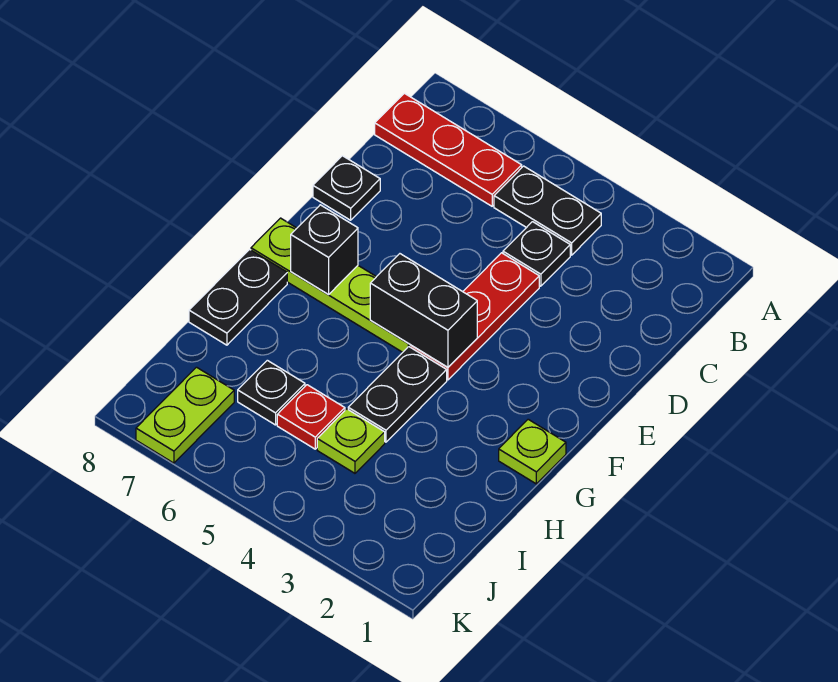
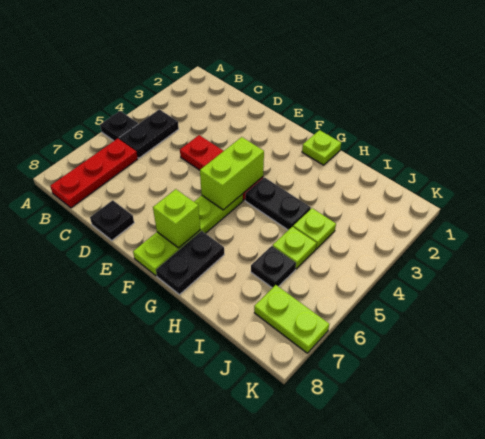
black 1x1 plate [503,222,570,286] -> black 1x1 plate moved to [100,111,138,141]
black 1x2 brick [370,254,477,367] -> lime 1x2 brick [200,137,264,210]
black 1x1 brick [291,205,358,295] -> lime 1x1 brick [153,189,200,248]
black 1x2 plate [189,249,287,345] -> black 1x2 plate turned to [156,231,224,295]
red 1x1 plate [277,385,345,449] -> lime 1x1 plate [273,227,316,269]

